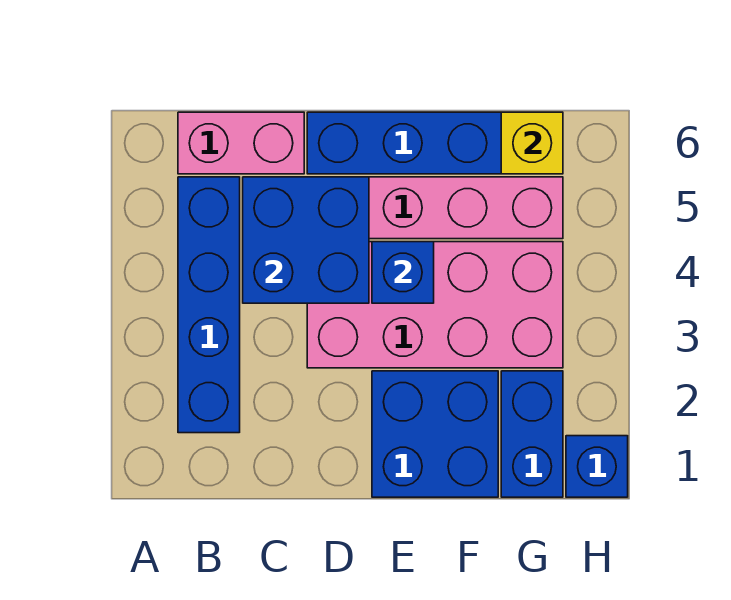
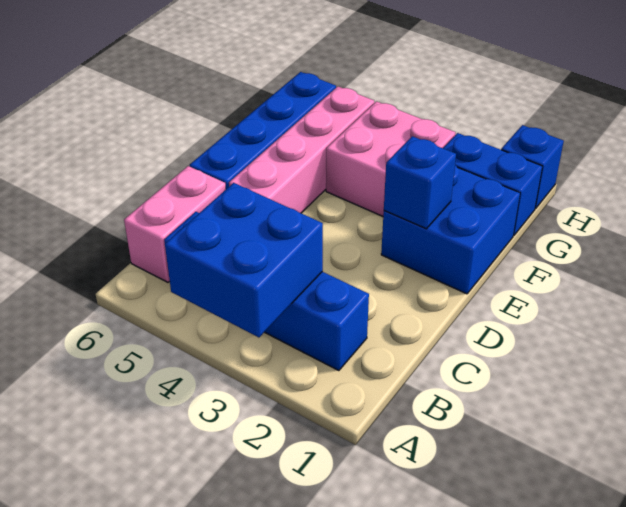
blue 2x2 brick [243,177,369,303] -> blue 2x2 brick moved to [165,183,323,337]
pink 2x4 brick [307,242,563,368] -> pink 2x2 brick [326,101,456,216]
blue 1x1 brick [372,242,434,303] -> blue 1x1 brick moved to [384,136,456,229]
yellow 1x1 brick [501,112,563,174] -> none

